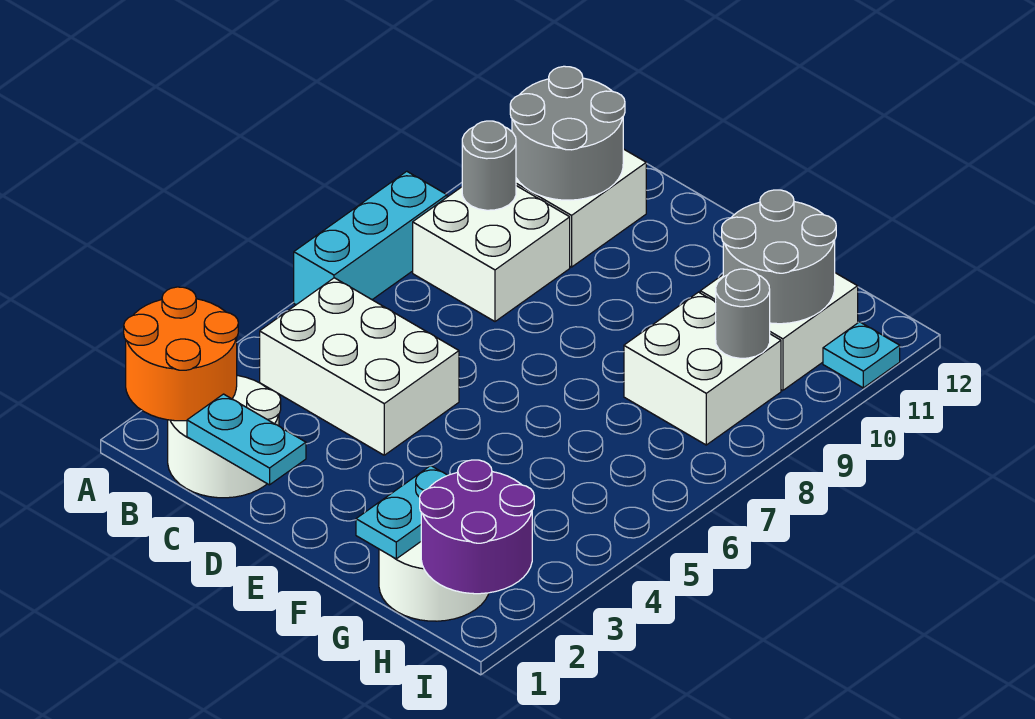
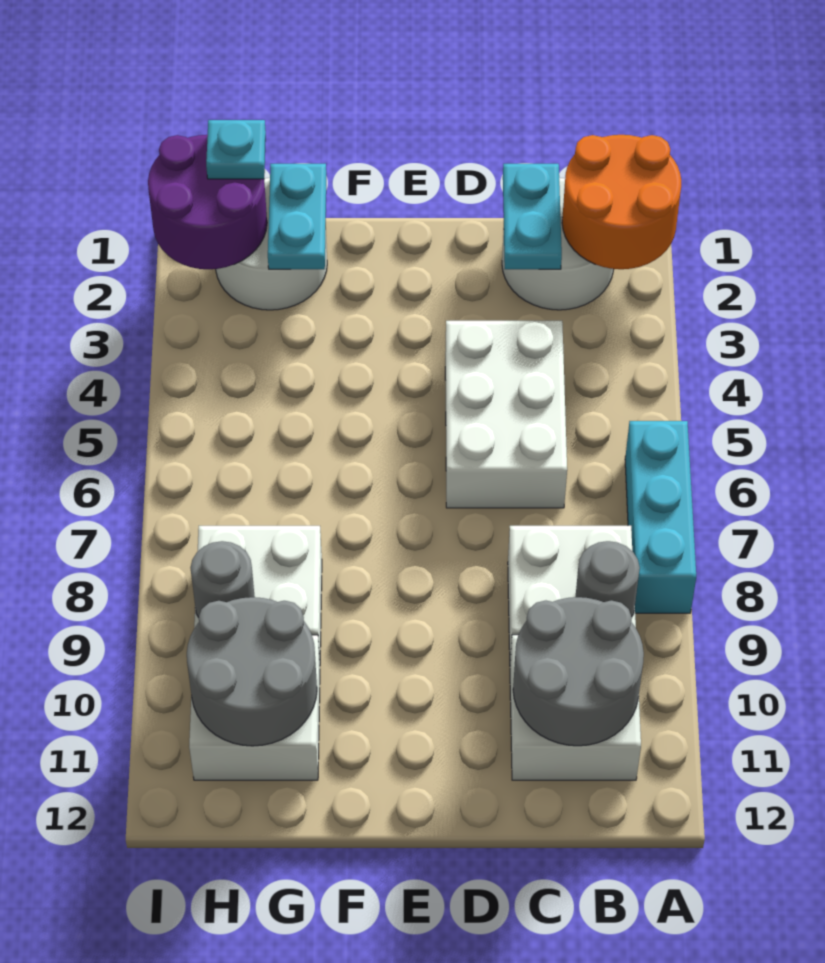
white 2x3 brick [260,278,459,455] -> white 2x3 brick turned to [445,321,567,508]
cyan 1x2 plate [187,394,306,485] -> cyan 1x2 plate turned to [503,164,562,269]
cyan 1x1 plate [823,322,900,388] -> cyan 1x1 plate moved to [206,120,266,179]

